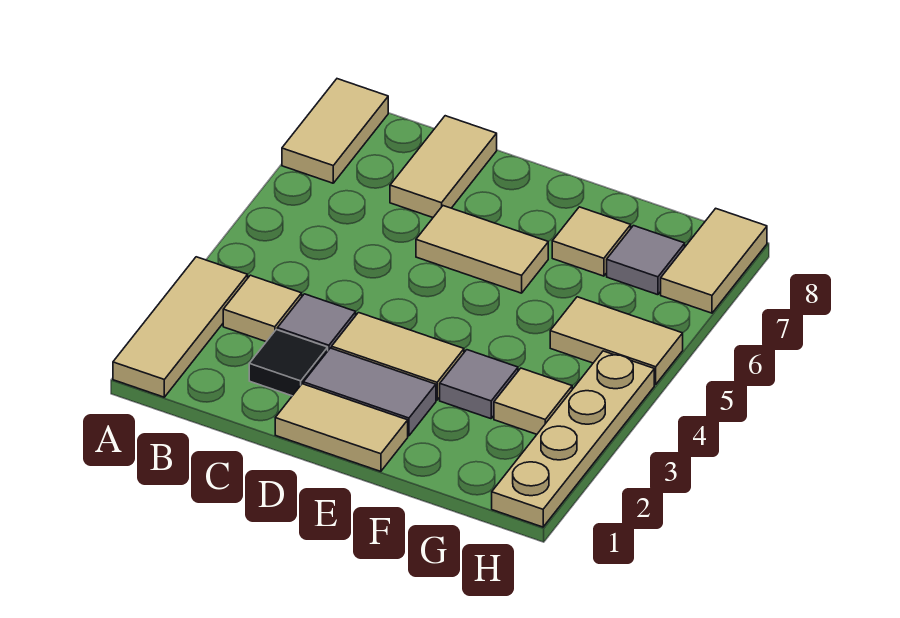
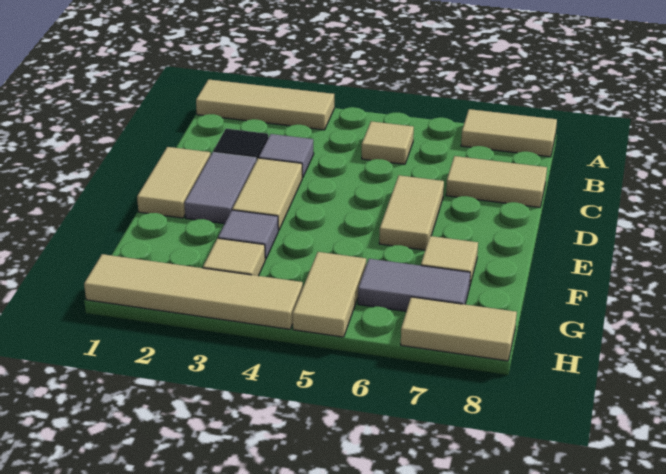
tan 1x1 tile [223,275,302,342] -> tan 1x1 tile moved to [362,121,414,164]
grey 1x1 tile [607,226,685,295] -> grey 1x2 tile [358,259,470,311]
tan 1x4 plate [492,351,654,527] -> tan 1x4 tile [84,254,303,329]

